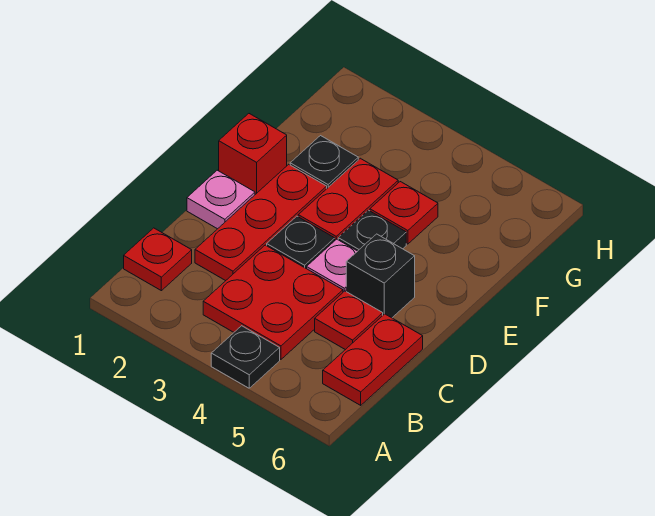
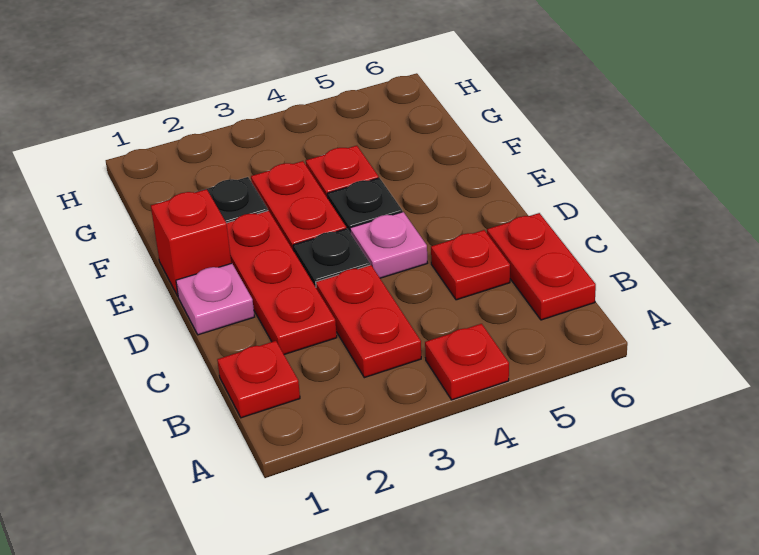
black 1x1 plate [211,326,280,388] -> red 1x1 plate [425,324,509,400]
red 2x2 plate [203,245,343,359] -> red 1x2 plate [316,265,421,378]
black 1x1 brick [346,234,415,318] -> none

